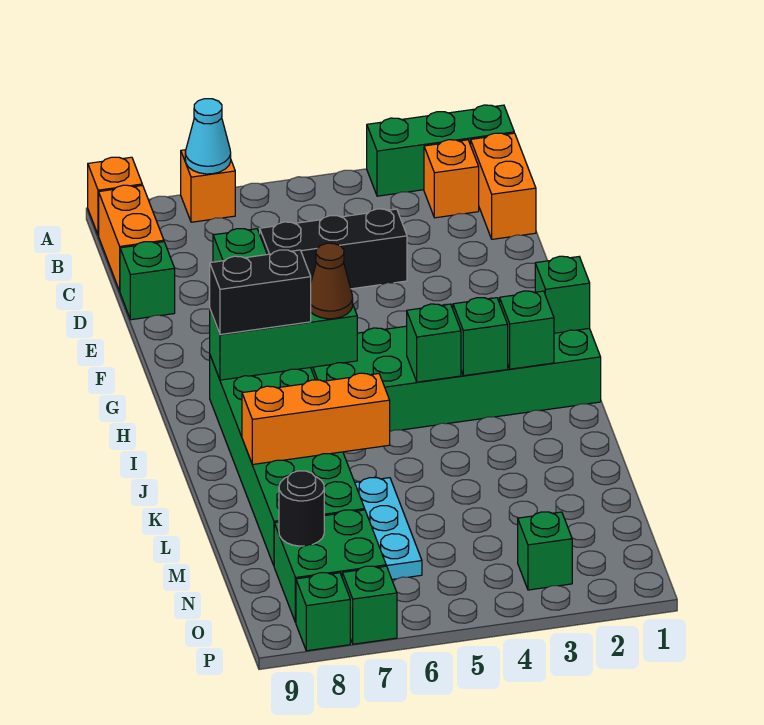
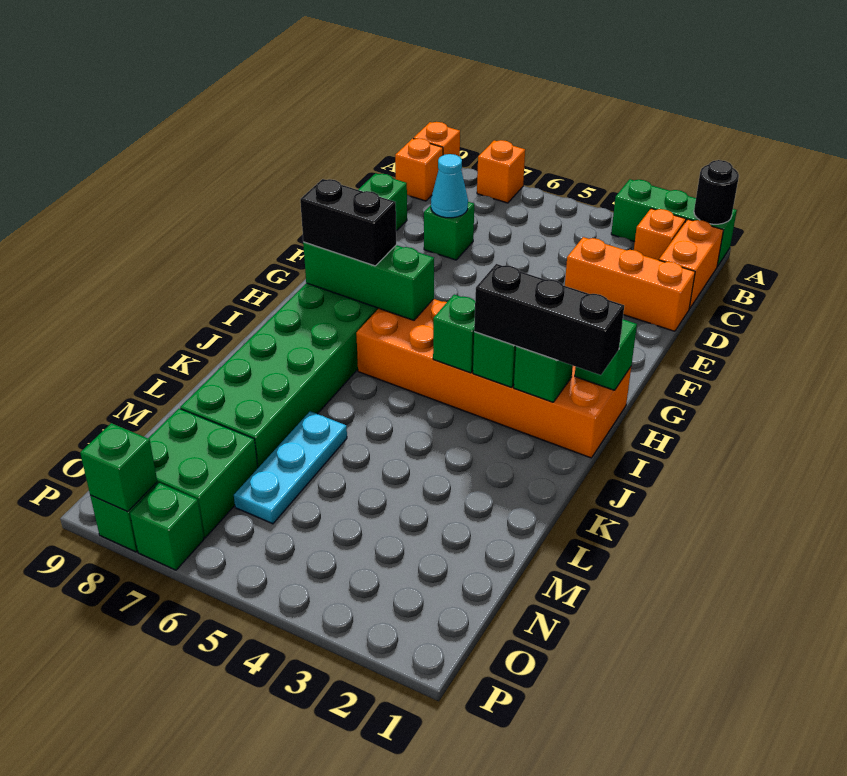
cyan 1x1 cone [185,99,231,174] -> cyan 1x1 cone moved to [431,154,468,218]
orange 1x2 brick [99,185,164,291] -> orange 1x1 brick [395,138,443,201]
black 1x3 brick [260,209,407,289] -> black 1x3 brick moved to [474,264,624,375]
green 2x6 brick [311,326,601,431] -> orange 2x6 brick [356,299,631,458]
brown 1x1 cone [311,243,353,319] -> none
orange 1x3 brick [242,373,390,465] -> orange 1x3 brick moved to [565,237,695,331]
black 1x1 round brick [279,471,324,546] -> black 1x1 round brick moved to [694,160,739,224]
green 1x1 brick [518,512,572,590] -> green 1x1 brick moved to [80,423,157,512]

